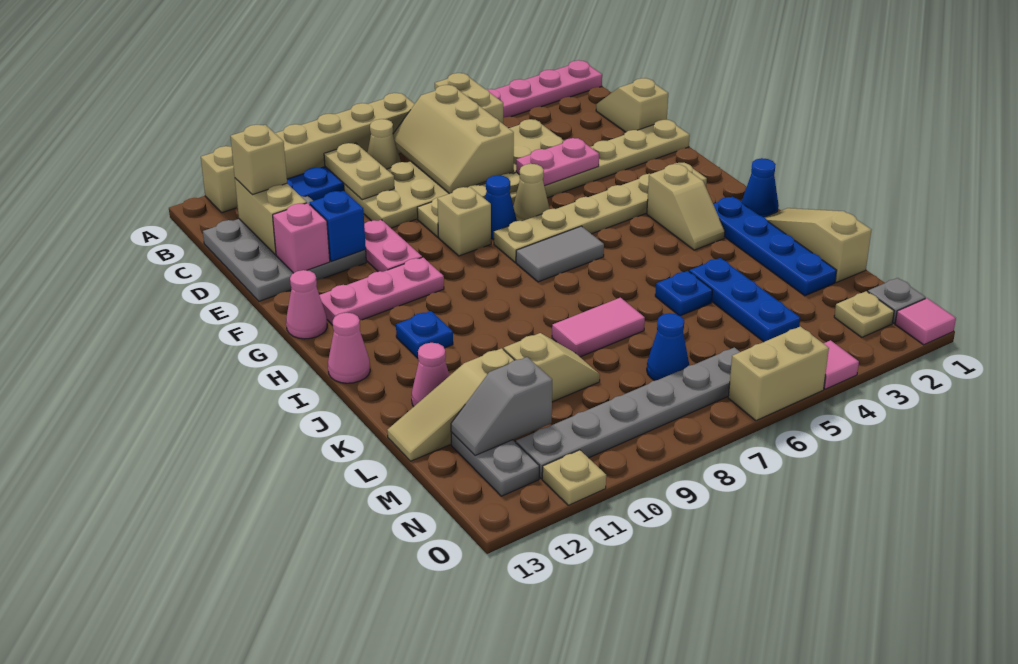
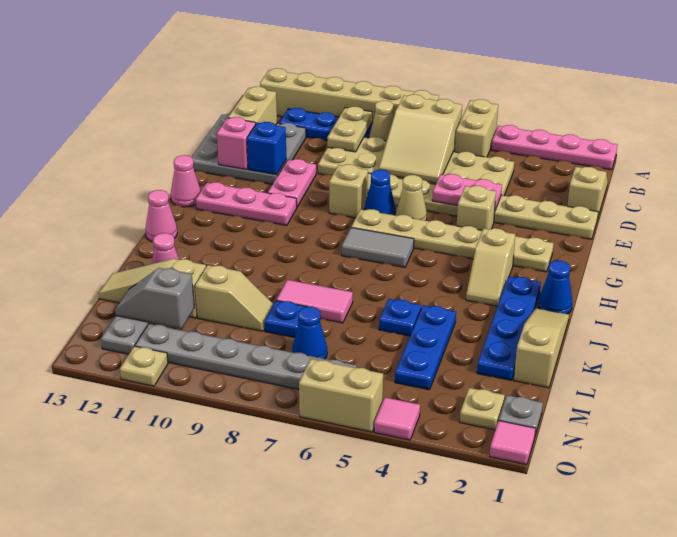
tan 2x3 slope [393,85,514,194] -> tan 2x3 slope turned to [379,94,462,183]
tan 1x1 brick [230,125,287,195] -> tan 1x1 brick moved to [457,185,496,230]
blue 1x1 plate [396,311,453,358] -> blue 1x1 plate moved to [265,301,307,338]

